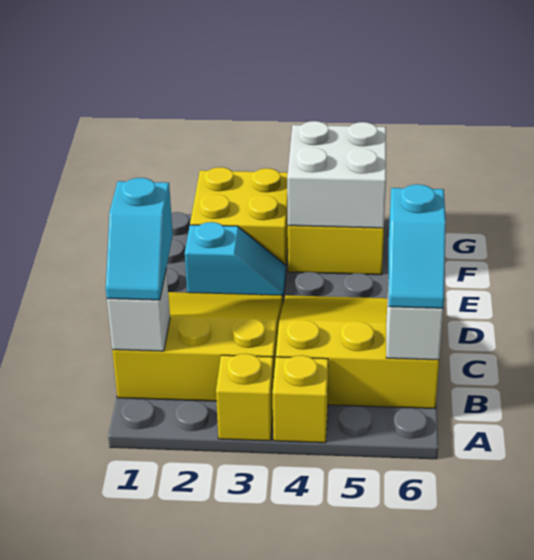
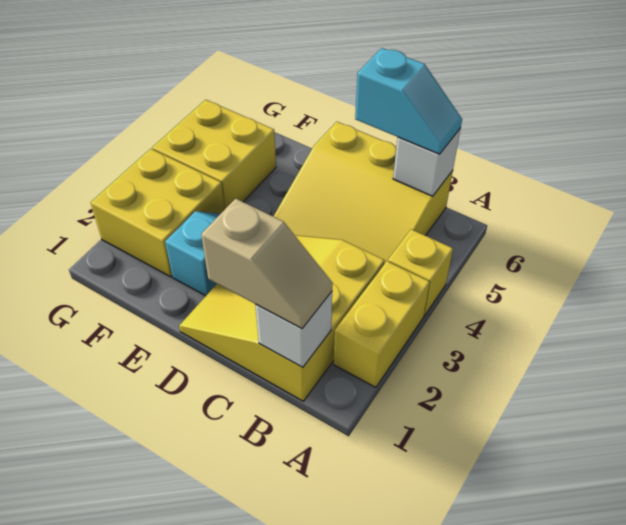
yellow 1x1 brick [216,354,274,441] -> yellow 1x2 brick [334,261,430,387]
cyan 1x2 slope [106,178,173,300] -> tan 1x2 slope [201,199,333,328]
yellow 3x3 slope [276,295,439,409] -> yellow 3x3 slope turned to [273,122,453,264]
white 2x2 brick [287,121,386,228] -> none

